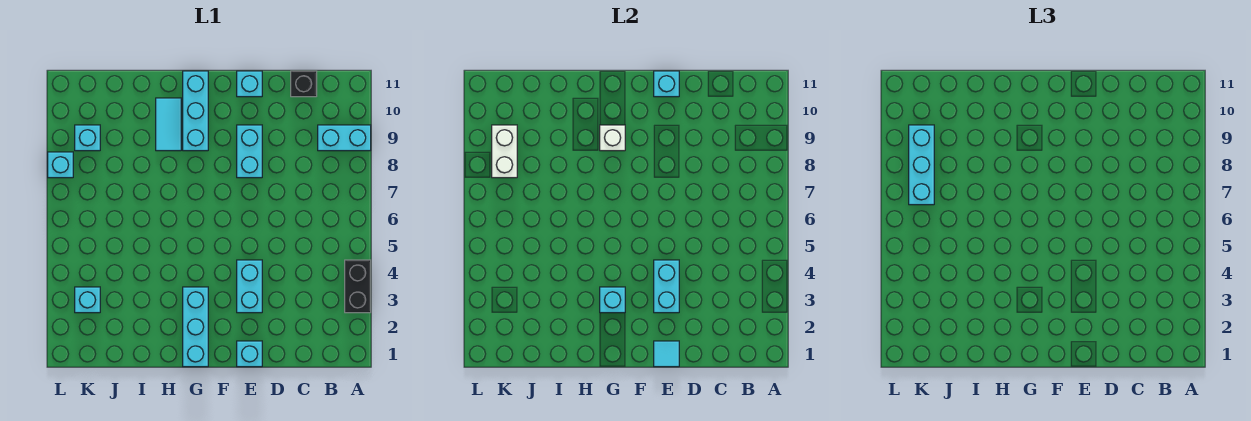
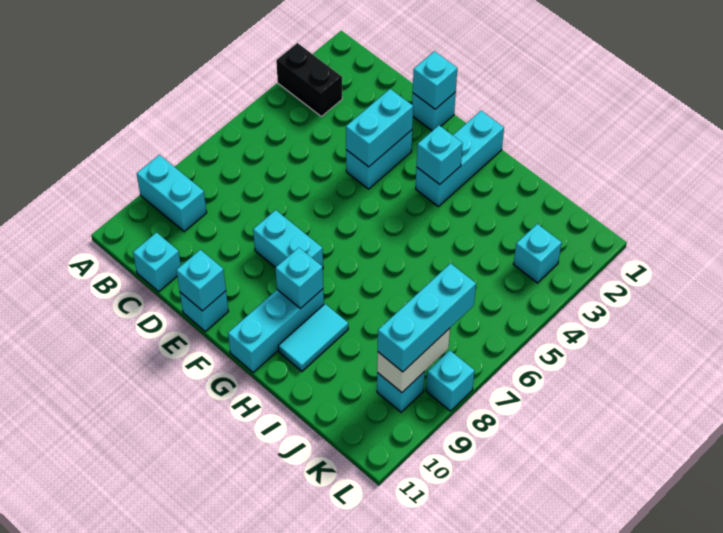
black 1x2 brick [345,260,371,313] -> black 1x2 brick turned to [276,43,342,116]
black 1x1 brick [291,71,317,97] -> cyan 1x1 brick [133,233,181,292]
cyan 1x1 tile [654,341,679,367] -> cyan 1x1 brick [413,51,457,109]
cyan 1x2 brick [237,125,262,178] -> cyan 1x2 brick turned to [253,210,323,268]
white 1x1 brick [600,125,625,151] -> cyan 1x1 brick [275,248,323,309]

